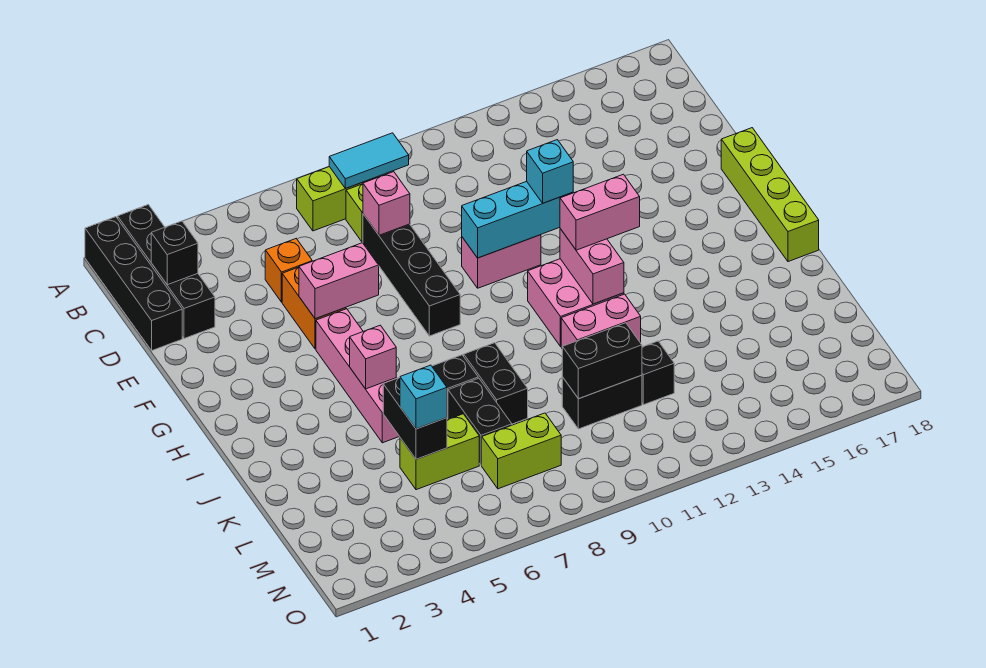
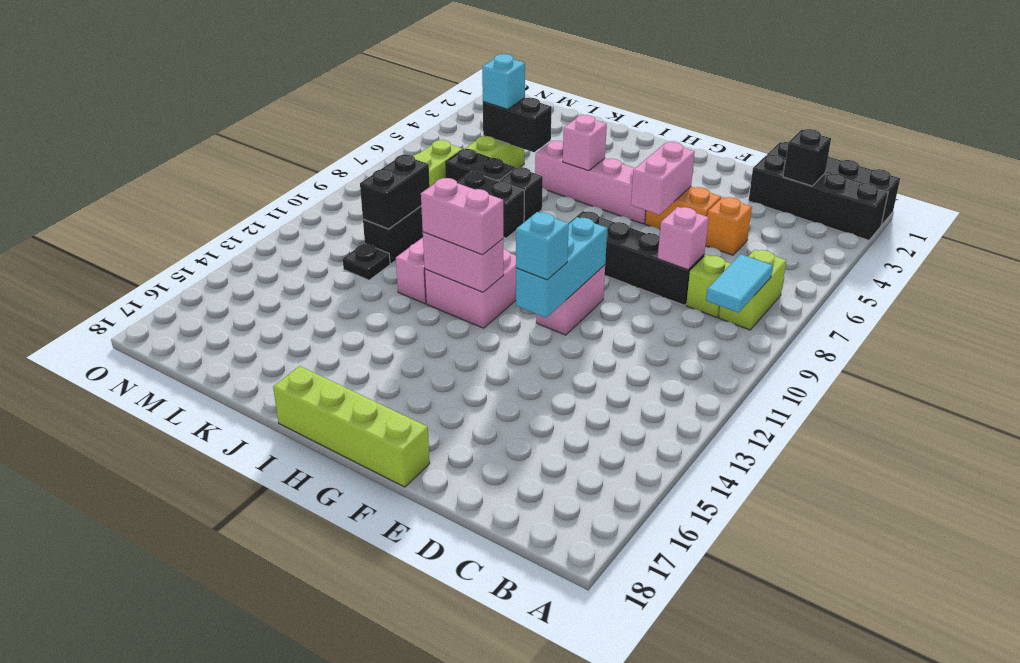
pink 1x2 brick [560,174,640,250] -> pink 1x2 brick turned to [421,178,503,255]
black 1x1 brick [642,341,674,405] -> black 1x1 plate [343,243,390,280]

